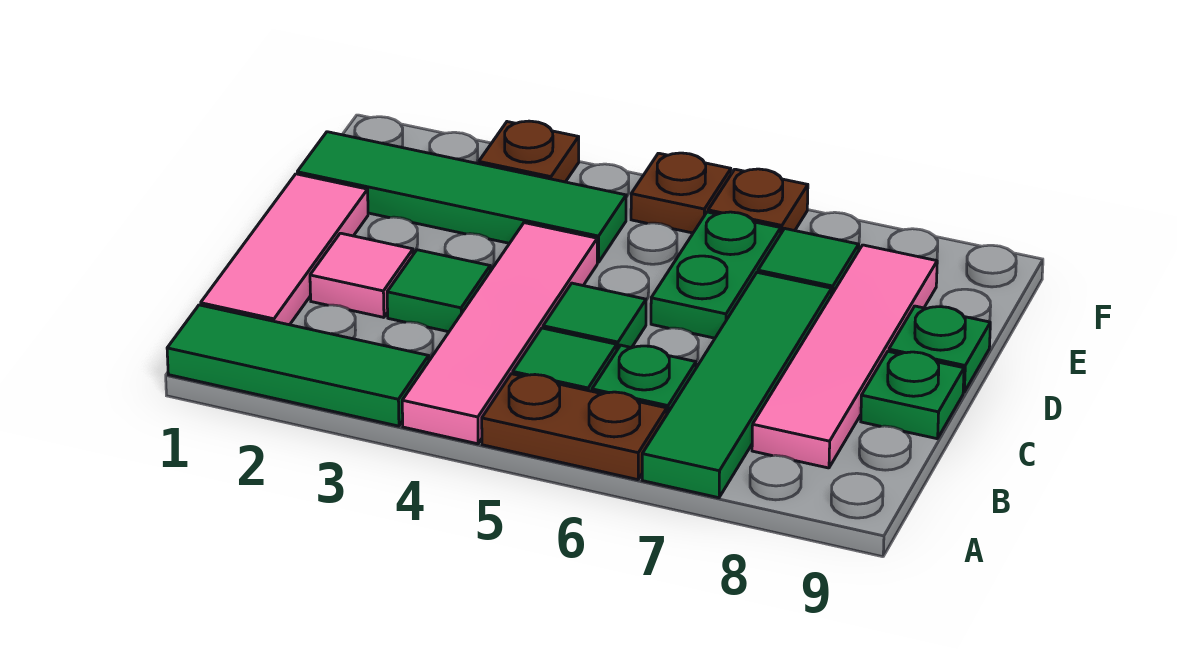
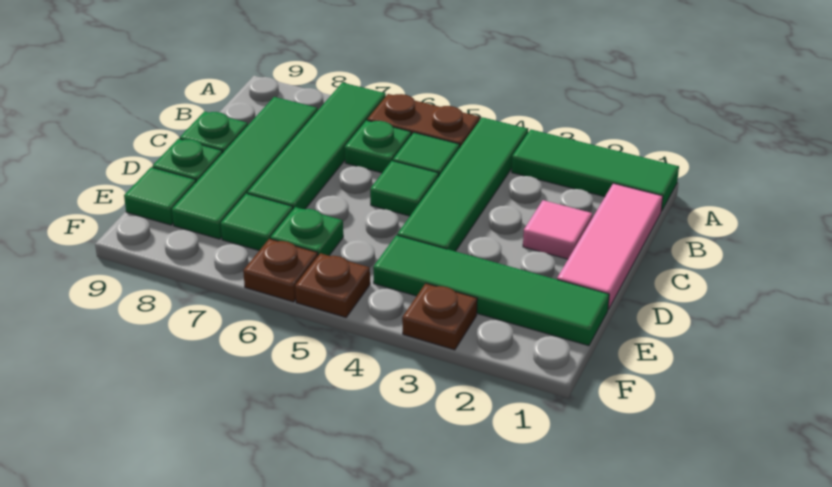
pink 1x4 tile [402,223,597,444] -> green 1x4 tile [397,117,528,251]
pink 1x4 tile [752,245,937,468] -> green 1x4 tile [172,97,318,239]
green 1x1 tile [387,250,490,332] -> green 1x1 tile moved to [124,167,196,225]
green 1x2 plate [651,212,781,338] -> green 1x1 plate [271,207,343,256]

